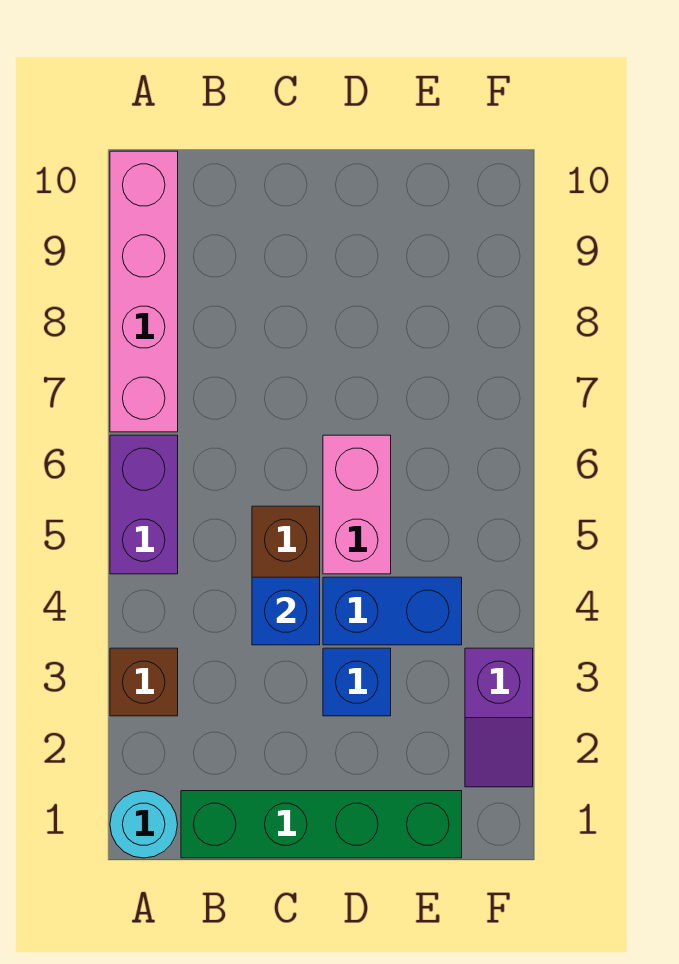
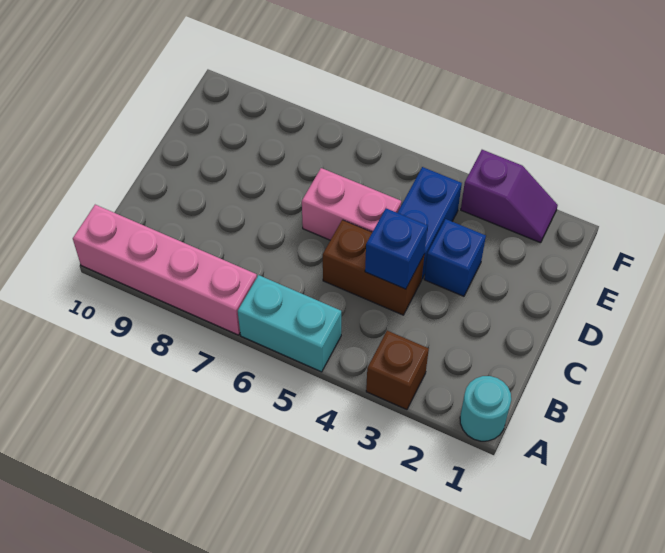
purple 1x2 brick [110,435,178,574] -> cyan 1x2 brick [238,275,341,372]
green 1x4 brick [181,791,462,858] -> none

